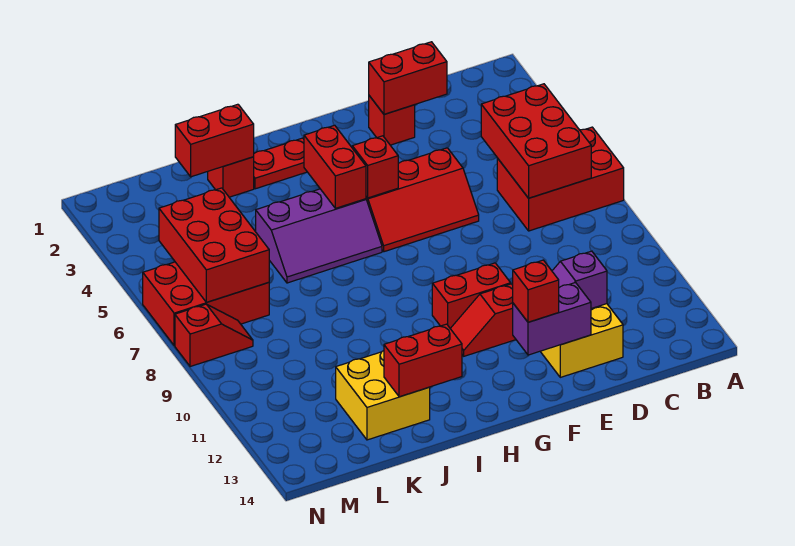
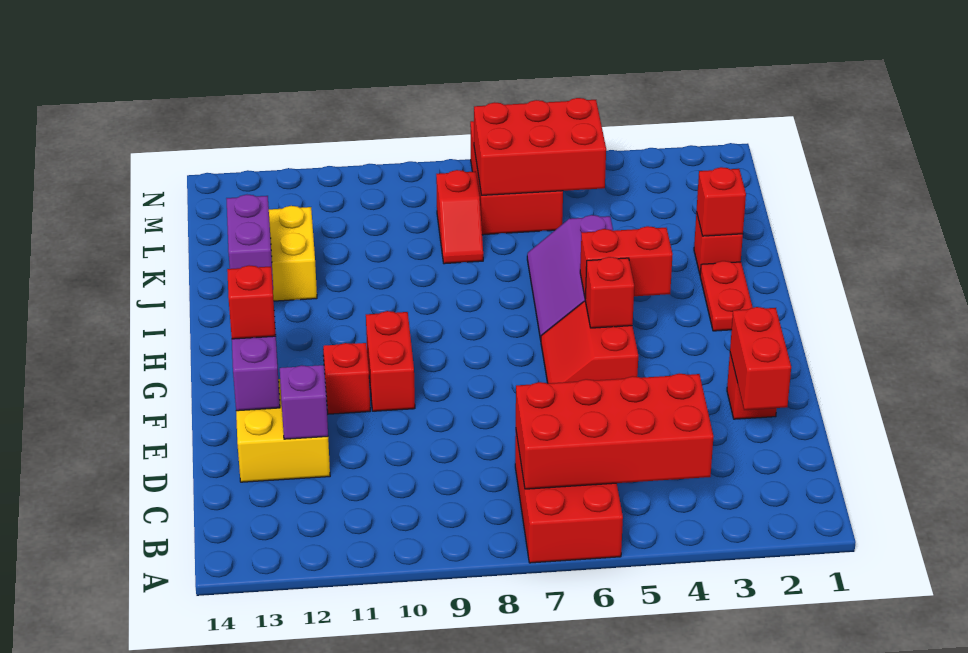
red 2x3 brick [481,84,591,198] -> red 2x4 brick [516,374,713,489]
red 2x3 slope [366,148,479,252] -> red 2x2 slope [541,301,638,383]
red 1x2 brick [384,324,462,397] -> purple 1x2 brick [226,195,273,285]
red 1x2 brick [175,104,254,177] -> red 1x1 brick [697,167,746,236]
red 1x2 slope [175,304,253,367] -> red 1x2 slope moved to [436,170,483,264]

